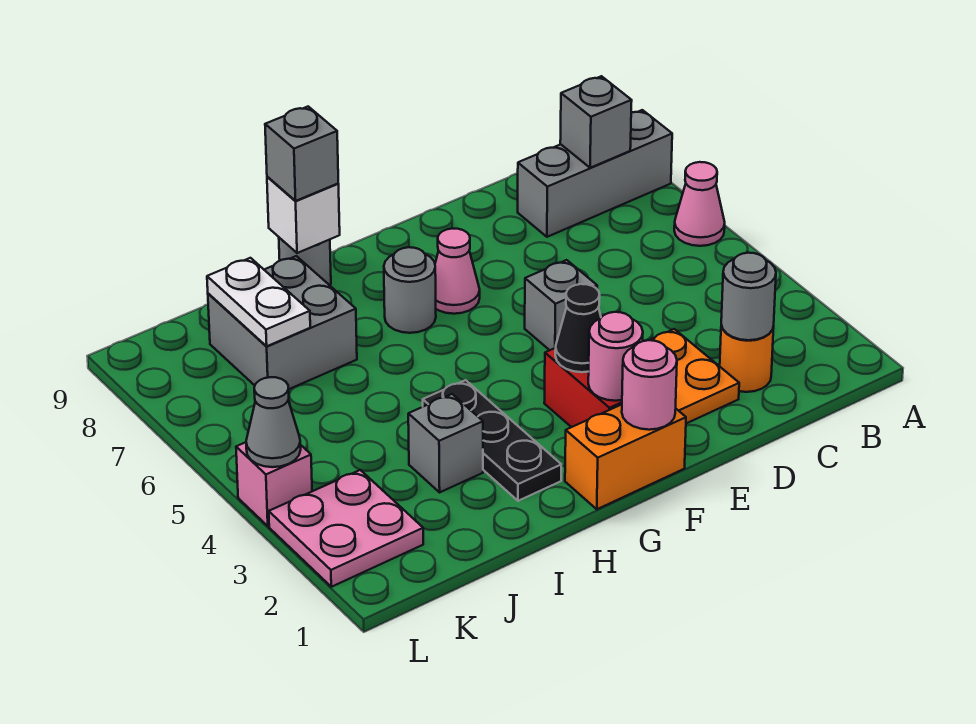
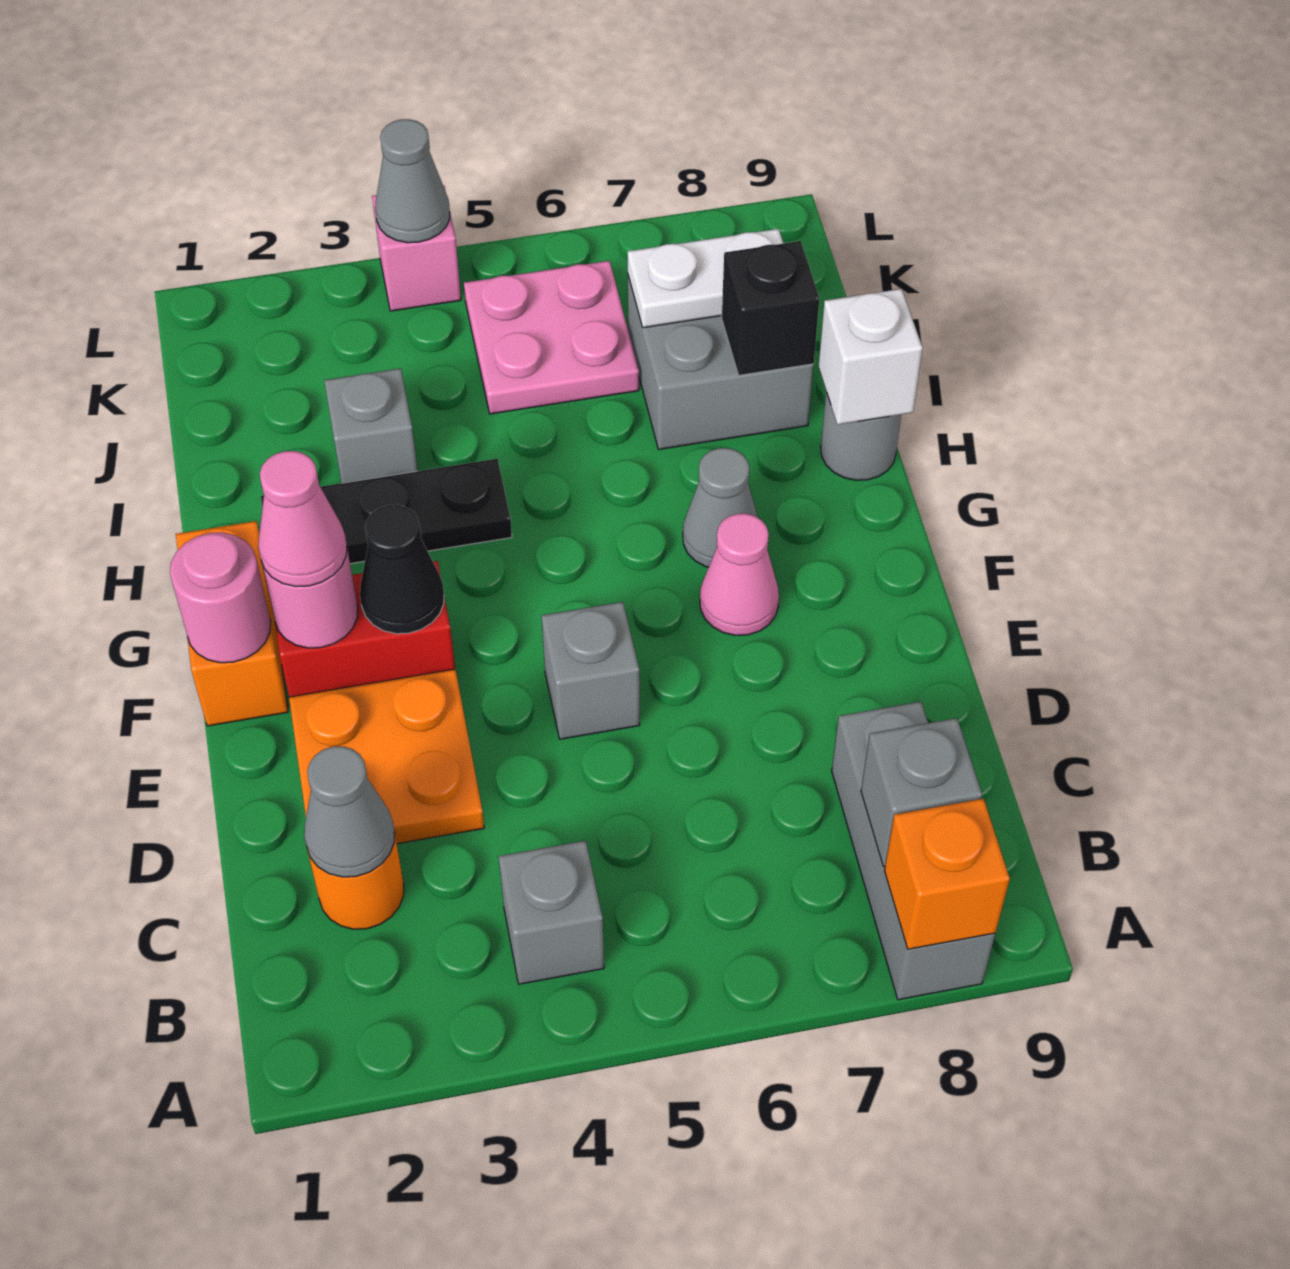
pink 1x1 cone [674,162,725,246] -> pink 1x1 cone moved to [258,451,347,587]
none -> orange 1x1 brick [884,799,1010,949]
grey 1x1 round brick [721,253,776,340] -> grey 1x1 cone [304,746,394,877]
grey 1x1 round brick [384,247,436,333] -> grey 1x1 cone [683,448,758,567]
grey 1x1 brick [265,107,338,201] -> grey 1x1 brick moved to [499,841,604,984]
none -> black 1x1 brick [722,241,819,375]
pink 2x2 plate [269,470,423,587] -> pink 2x2 plate moved to [464,261,639,414]

